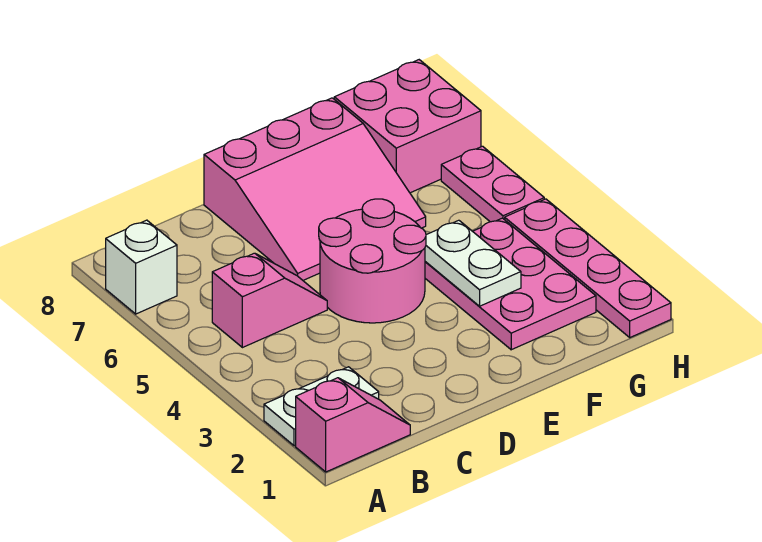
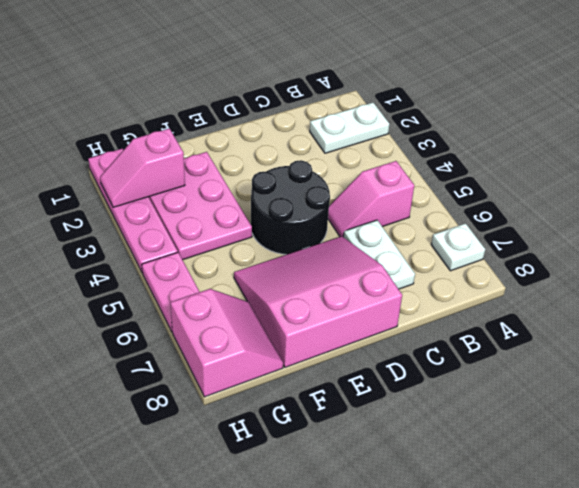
pink 1x2 slope [296,378,410,472] -> pink 1x2 slope moved to [100,129,185,207]
white 1x1 brick [106,220,177,314] -> white 1x1 plate [431,223,485,271]
pink 2x2 round brick [319,199,426,323] -> black 2x2 round brick [251,160,330,254]
white 1x2 plate [425,220,521,306] -> white 1x2 plate moved to [343,220,415,289]
pink 2x2 brick [334,60,481,193] -> pink 2x2 slope [170,289,283,397]

